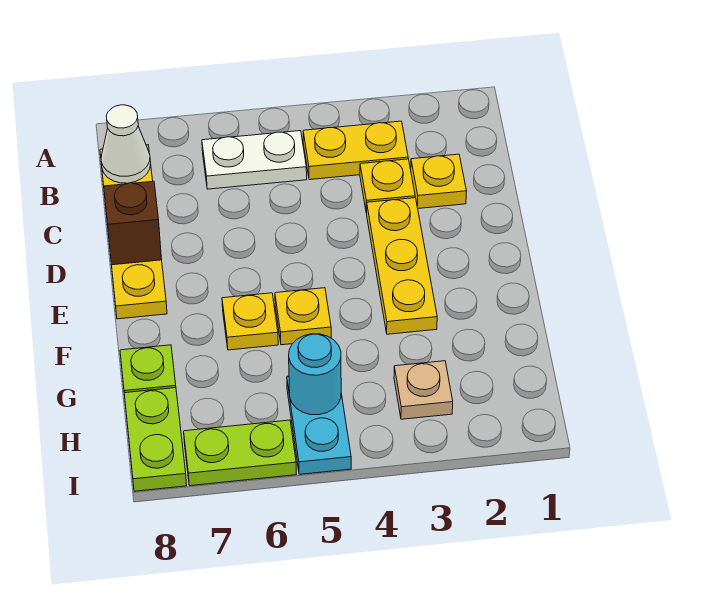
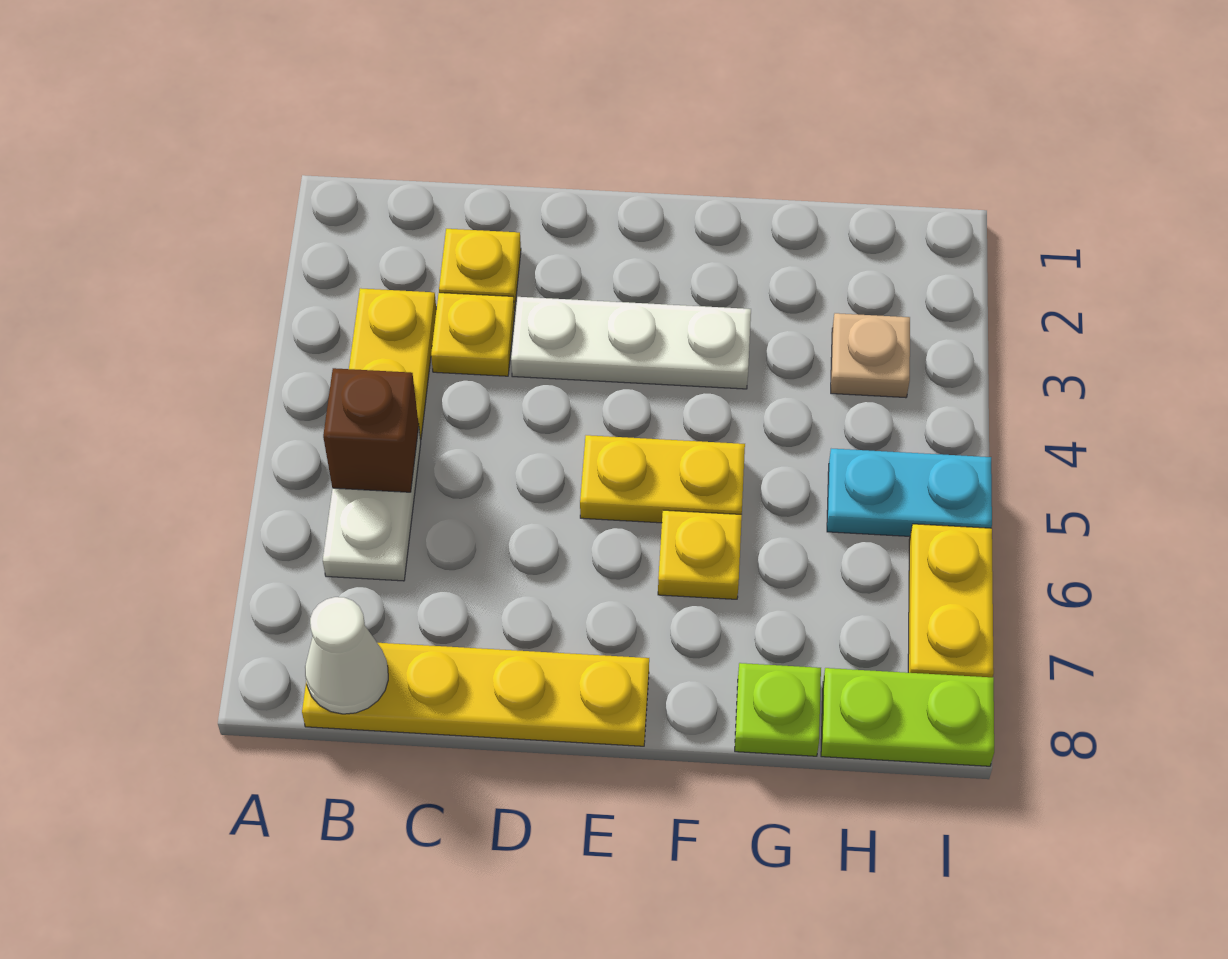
yellow 1x3 plate [367,198,437,334] -> white 1x3 plate [511,297,751,389]
brown 1x1 brick [104,181,162,265] -> brown 1x1 brick moved to [323,368,419,492]
yellow 1x1 plate [275,288,331,345] -> yellow 1x2 plate [580,435,745,523]
cyan 1x1 round brick [289,334,341,415] -> none
lime 1x2 plate [184,420,296,486] -> yellow 1x2 plate [908,524,994,677]

